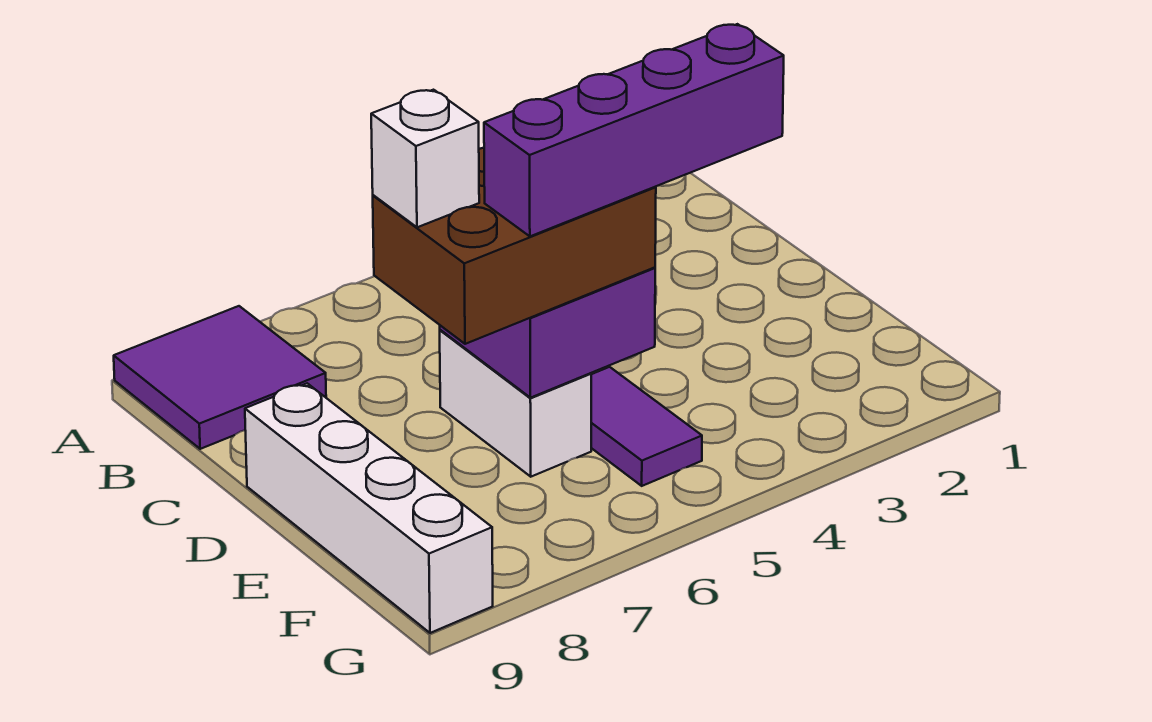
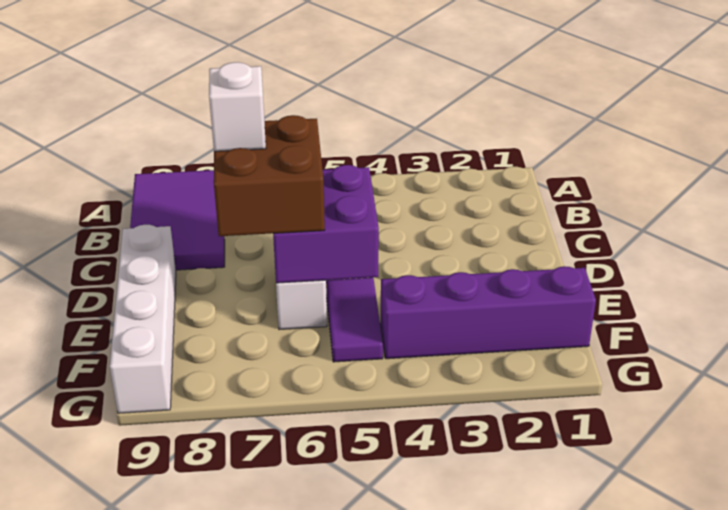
purple 2x2 tile [114,306,326,449] -> purple 2x3 tile [130,170,225,270]
brown 2x3 brick [373,148,656,344] -> brown 2x2 brick [214,115,325,236]
purple 1x4 brick [484,24,784,236] -> purple 1x4 brick moved to [380,266,596,359]

